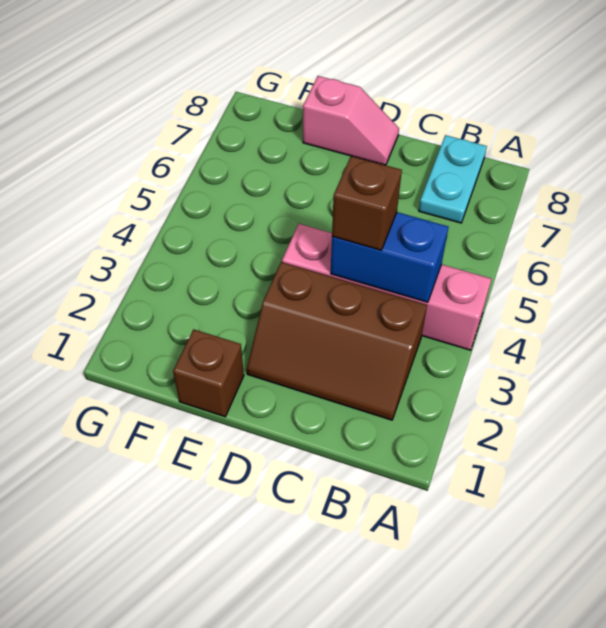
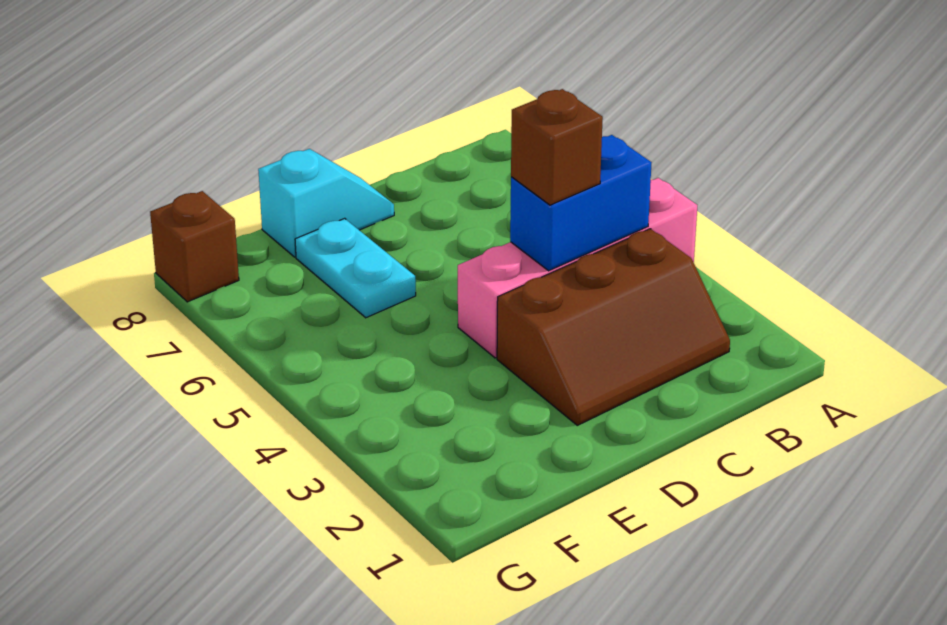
cyan 1x2 plate [419,135,487,223] -> cyan 1x2 plate moved to [295,218,416,318]
pink 1x2 slope [303,76,399,165] -> cyan 1x2 slope [258,149,394,257]
brown 1x1 brick [173,329,244,417] -> brown 1x1 brick moved to [150,191,239,302]

